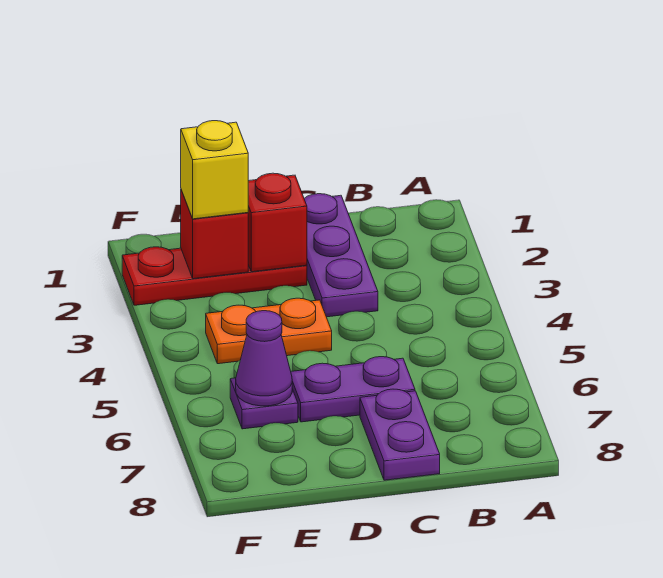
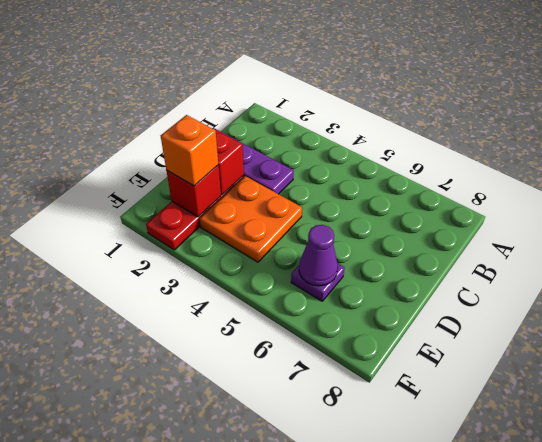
purple 1x2 plate [291,357,415,422] -> none
purple 1x2 plate [360,389,440,480] -> none
orange 1x2 plate [206,298,332,364] -> orange 2x2 plate [200,176,302,262]
yellow 1x1 brick [181,121,248,219] -> orange 1x1 brick [161,115,218,186]

